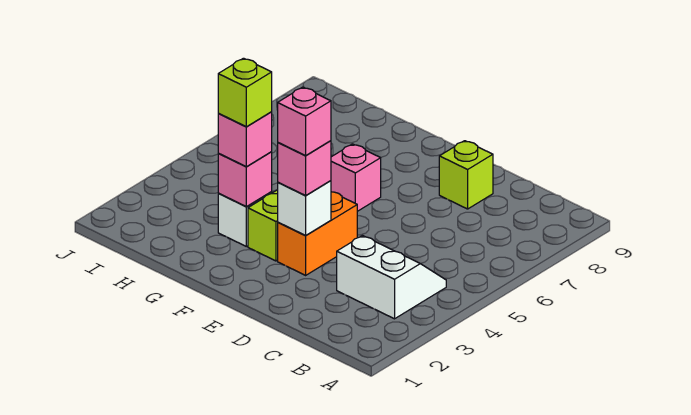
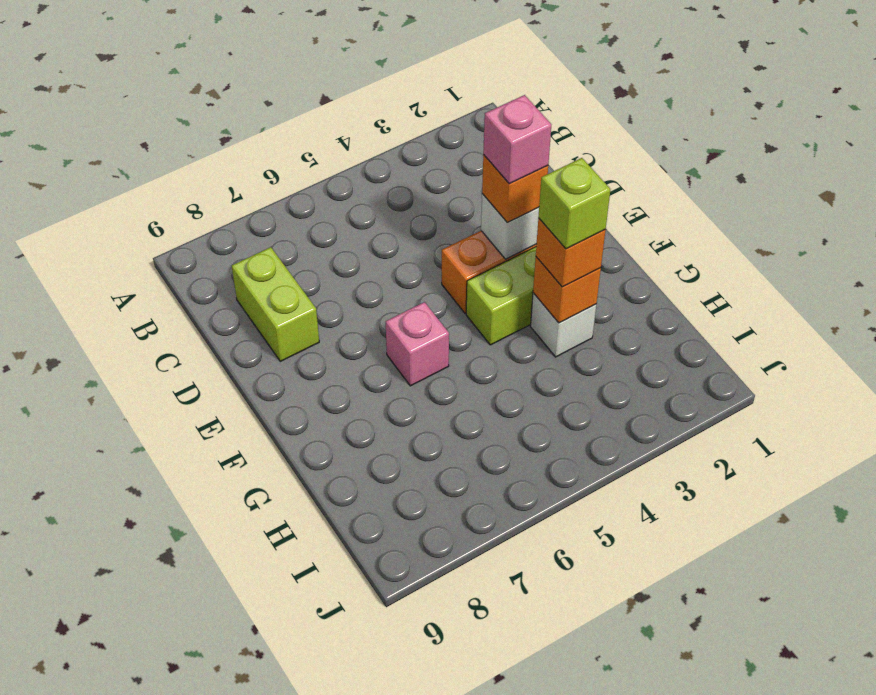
white 2x2 slope [337,236,446,319] -> none
lime 1x1 brick [439,141,493,209] -> lime 1x2 brick [231,247,319,361]
pink 1x1 brick [278,141,331,195] -> orange 1x1 brick [482,155,548,223]
pink 1x1 brick [218,152,272,207] -> orange 1x1 brick [533,257,601,323]
pink 1x1 brick [218,112,272,167] -> orange 1x1 brick [536,218,605,287]

